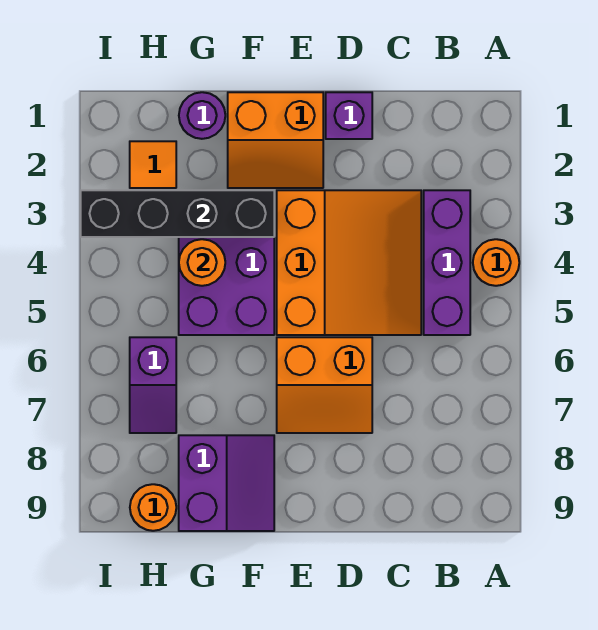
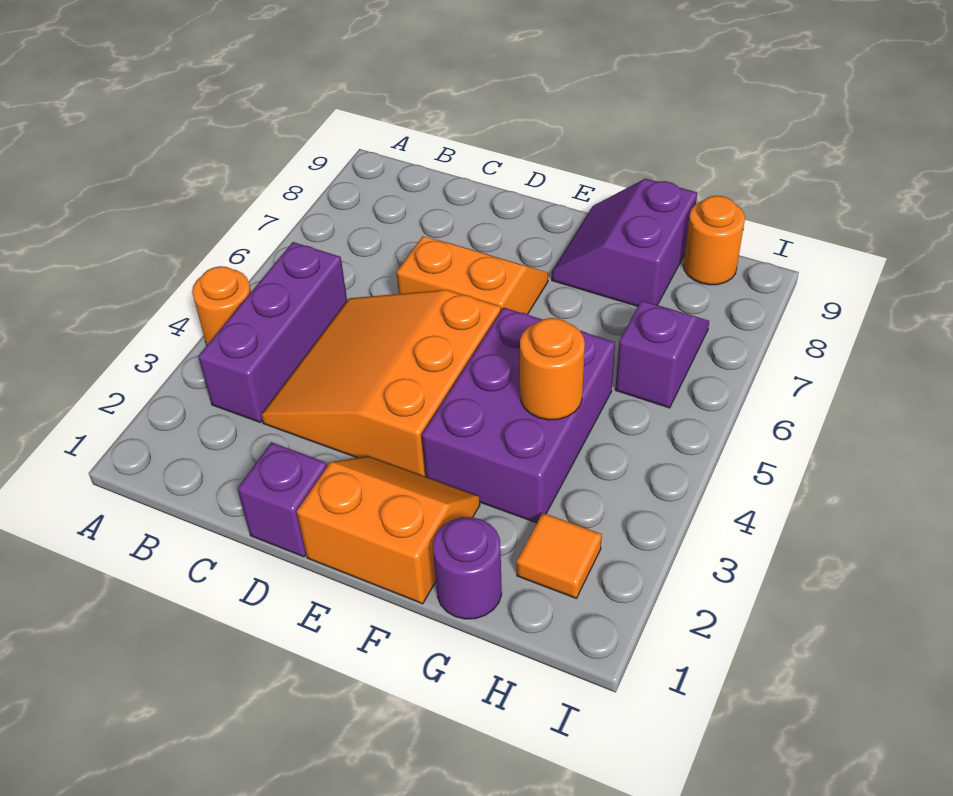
black 1x4 brick [81,190,274,237] -> none

